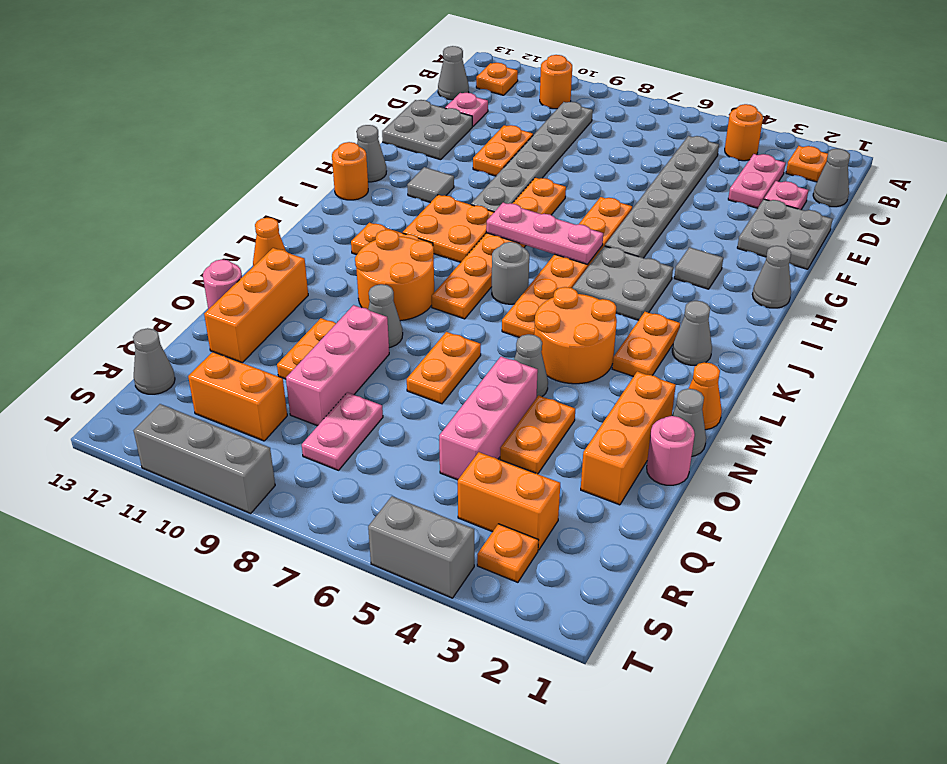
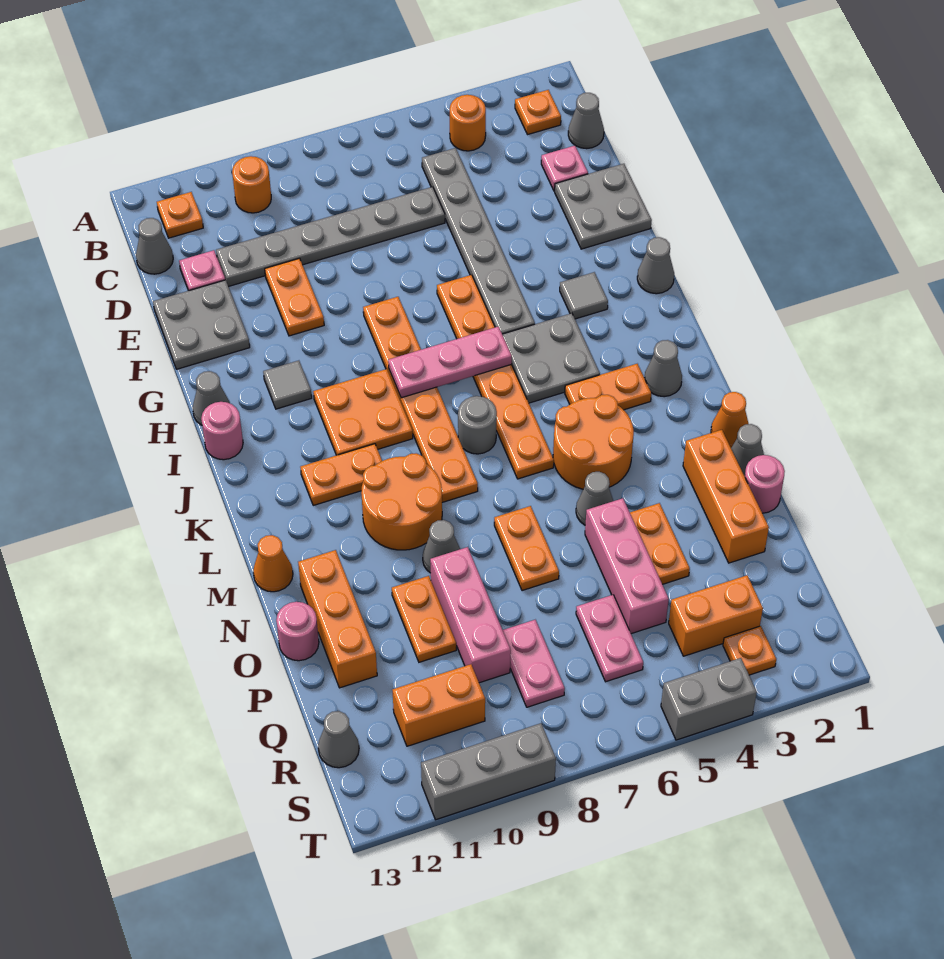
pink 1x2 plate [728,154,786,208] -> pink 1x2 plate moved to [576,595,643,682]
grey 1x6 plate [471,102,593,212] -> grey 1x6 plate turned to [216,187,445,287]
orange 1x1 round brick [332,142,368,200] -> pink 1x1 round brick [201,402,243,460]
orange 1x2 plate [612,312,680,377] -> orange 1x2 plate turned to [565,364,651,410]

